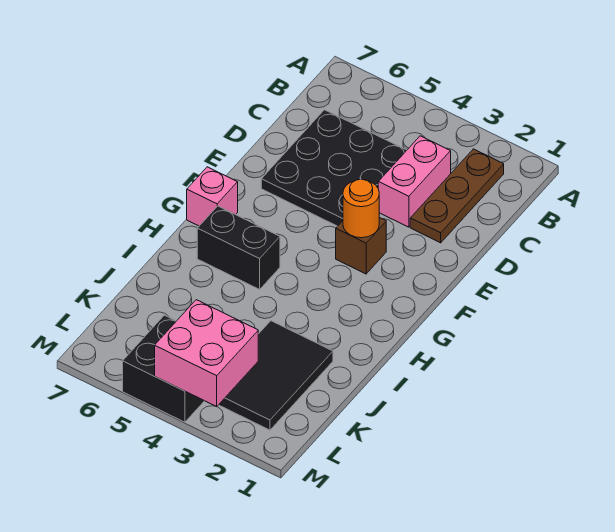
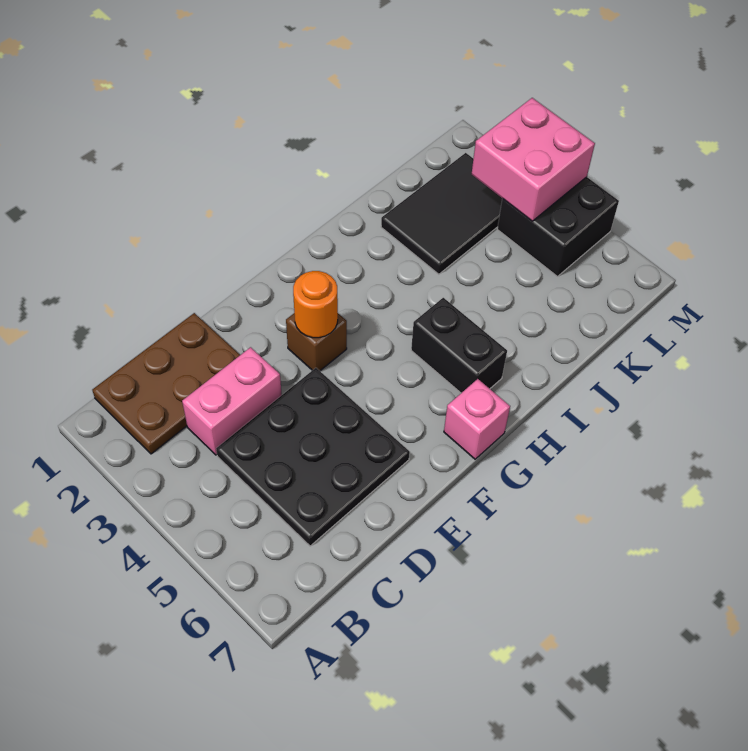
brown 1x3 plate [410,149,504,243] -> brown 2x3 plate [92,313,240,454]

